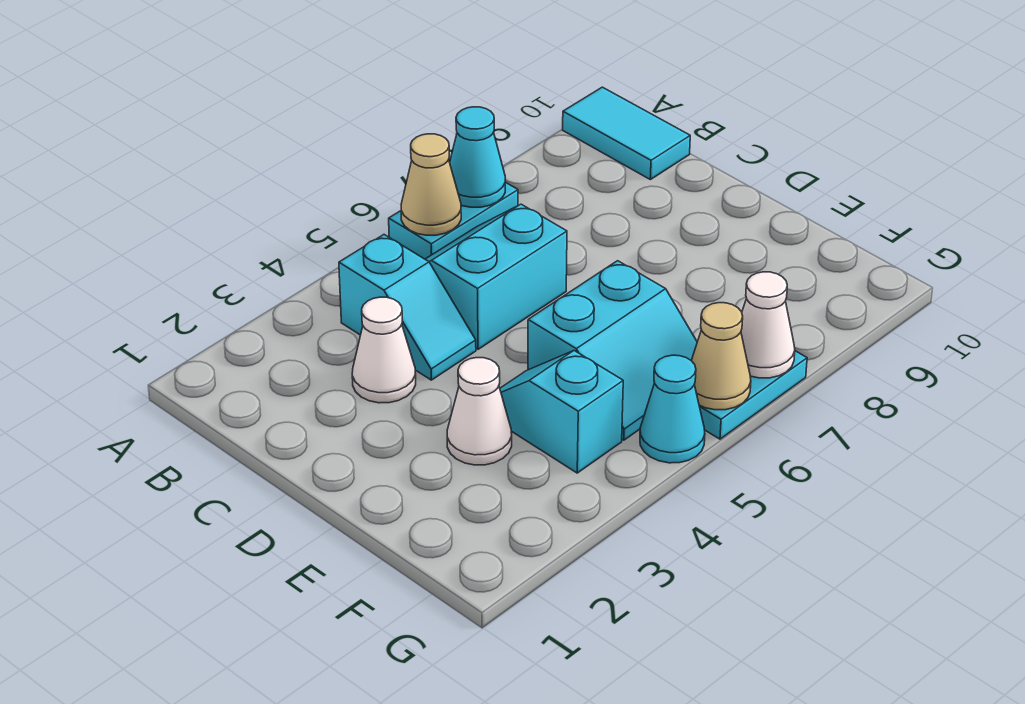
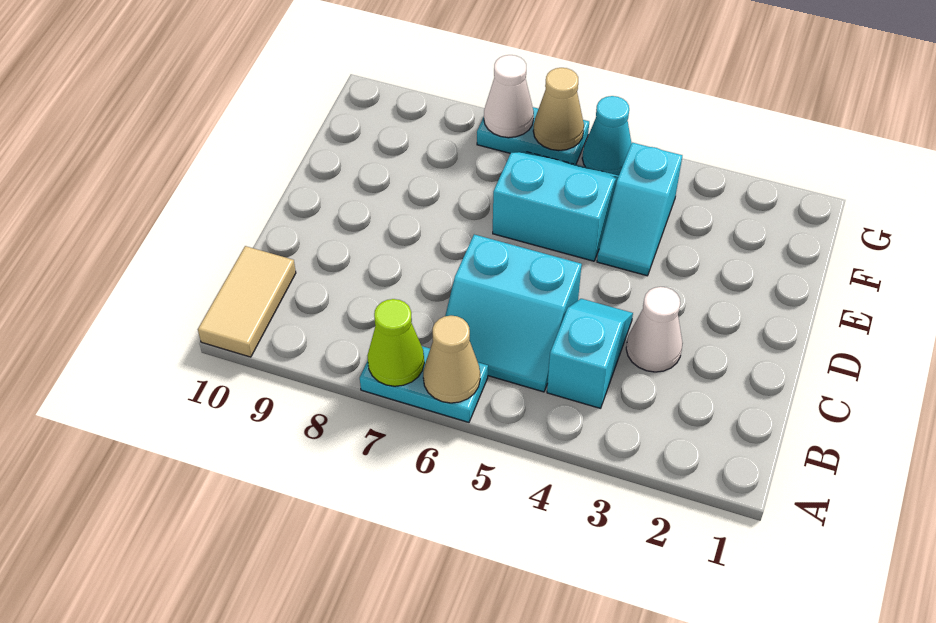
cyan 1x1 cone [450,107,505,207] -> lime 1x1 cone [367,299,424,386]
cyan 1x2 tile [563,87,690,180] -> tan 1x2 tile [198,246,296,357]
white 1x1 cone [447,358,512,465] -> none

